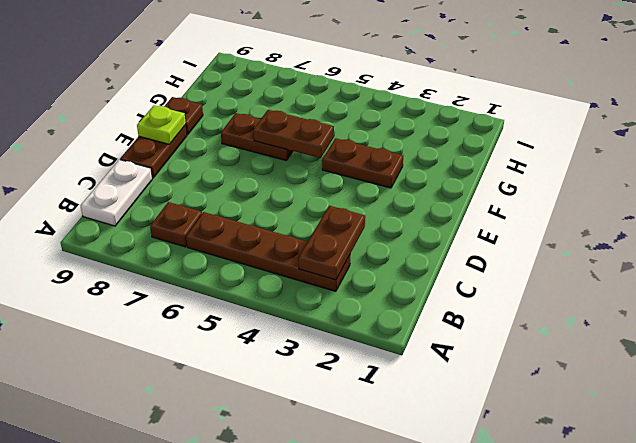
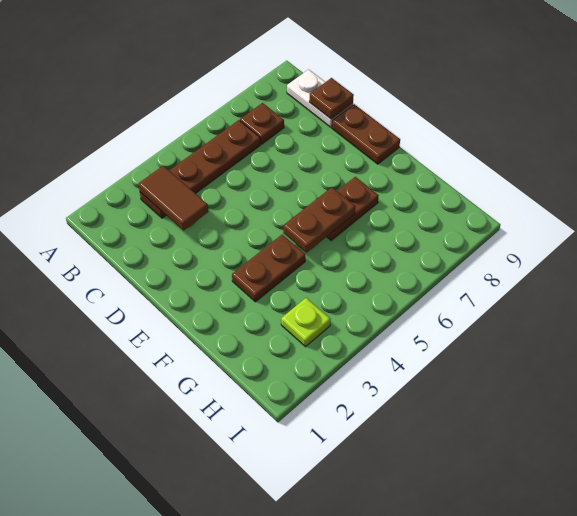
brown 1x2 plate [299,206,365,280] -> brown 1x2 tile [138,166,208,230]
lime 1x1 plate [137,105,186,144] -> lime 1x1 plate moved to [281,298,330,347]
brown 1x1 plate [164,97,203,135] -> brown 1x1 plate moved to [309,78,354,119]

